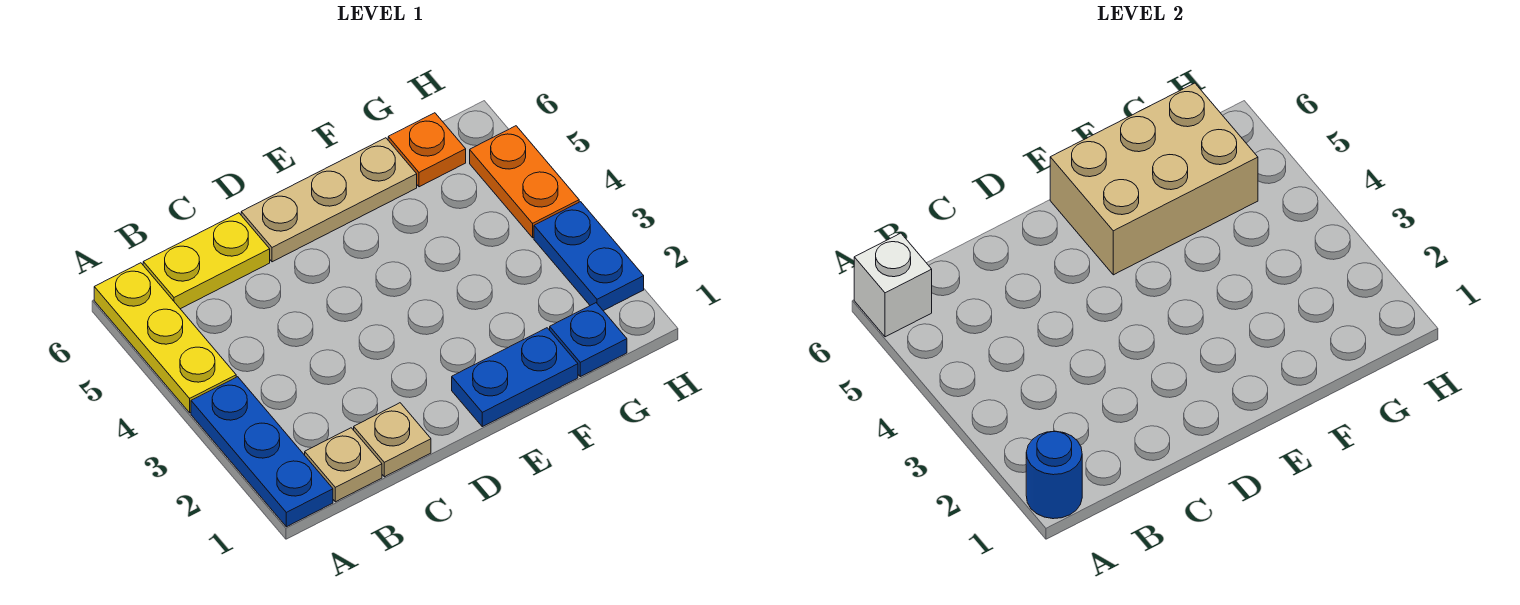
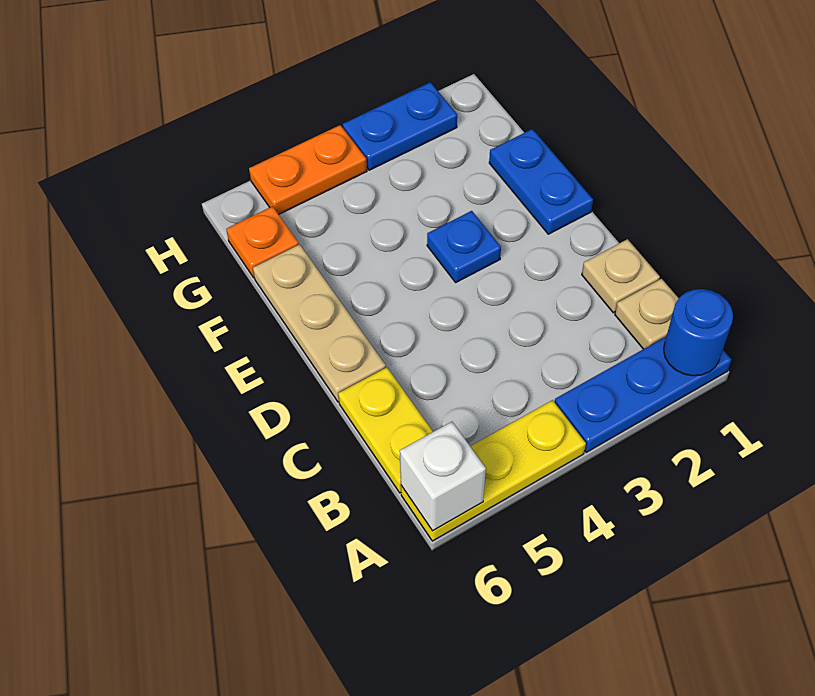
tan 2x3 brick [1050,83,1258,275] -> none
blue 1x1 plate [550,303,627,377] -> blue 1x1 plate moved to [427,211,501,282]

